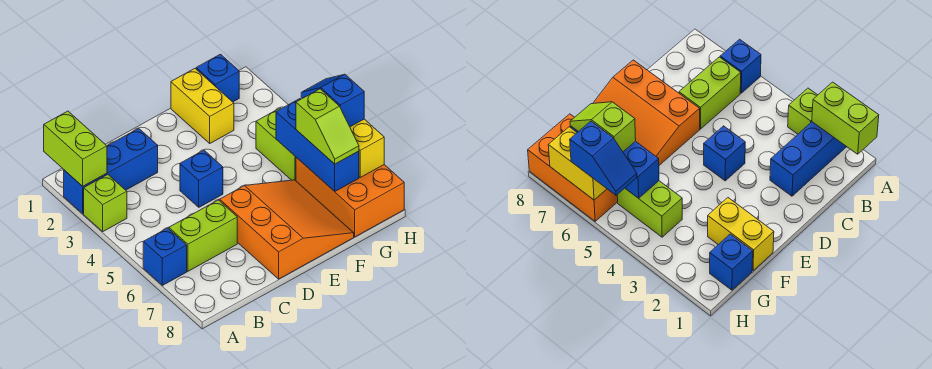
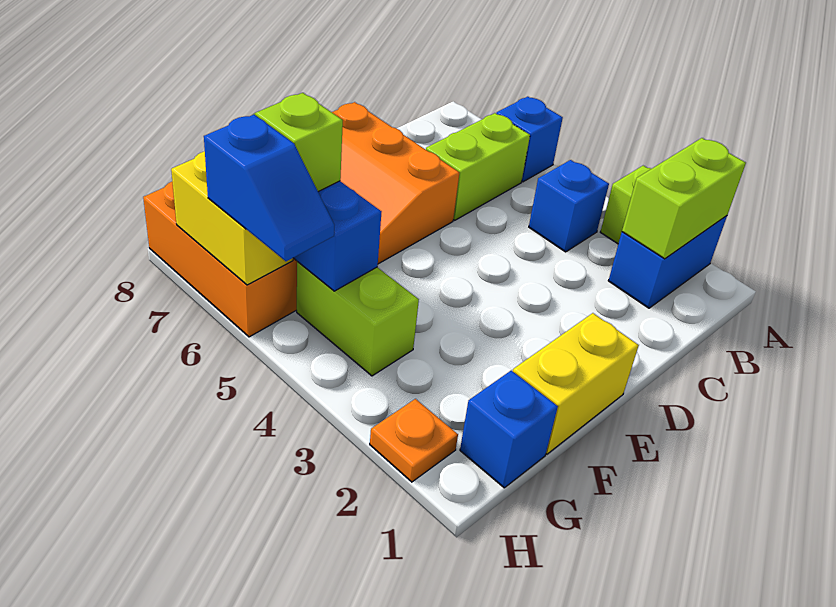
lime 1x2 brick [44,111,107,186] -> lime 1x2 brick turned to [622,138,746,259]
blue 1x3 brick [64,128,158,214] -> blue 1x2 brick [608,216,727,308]
blue 1x1 brick [180,150,223,207] -> blue 1x1 brick moved to [529,160,609,252]
yellow 1x2 brick [171,69,234,143] -> yellow 1x2 brick turned to [513,313,639,454]
none -> orange 1x1 plate [370,399,458,482]

